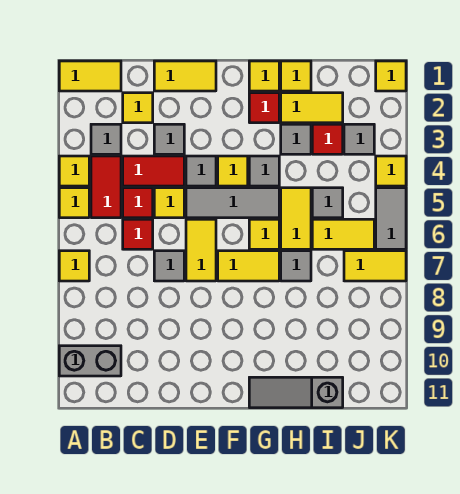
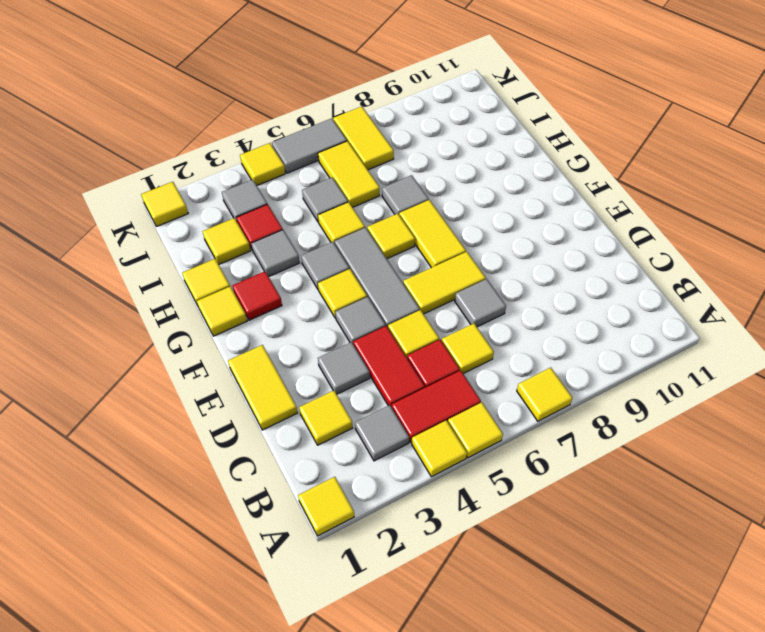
yellow 1x2 tile [59,61,121,91] -> yellow 1x1 tile [298,477,354,536]
grey 1x2 brick [59,346,121,376] -> none
red 1x1 tile [123,219,153,249] -> yellow 1x1 tile [442,323,494,374]
grey 1x3 slope [249,377,343,408] -> none
yellow 1x2 tile [281,93,343,123] -> yellow 1x1 tile [203,218,251,264]
yellow 1x2 tile [281,188,311,249] -> yellow 1x1 tile [318,202,365,244]

